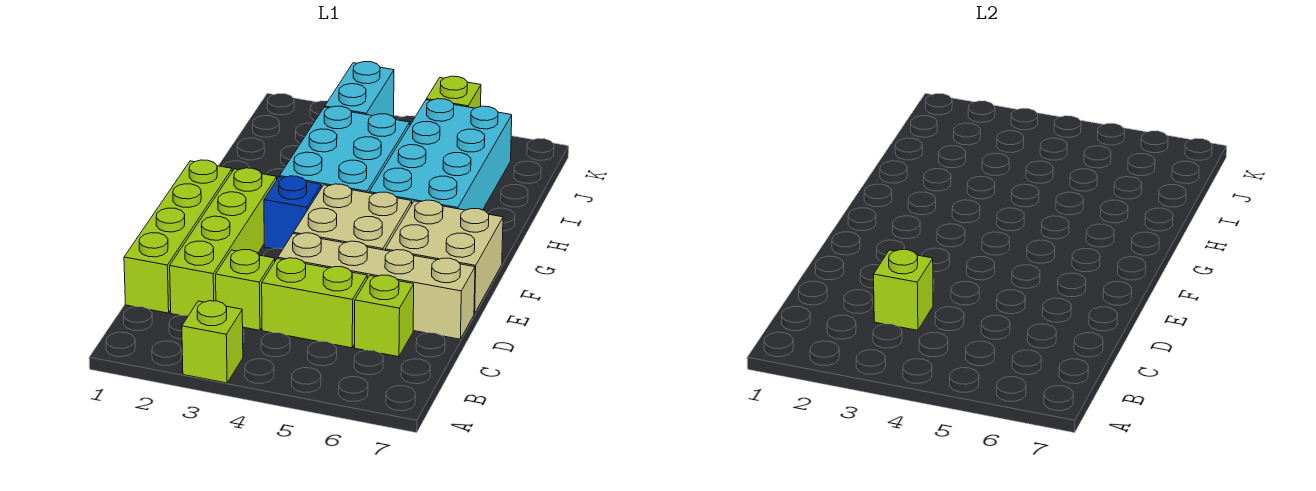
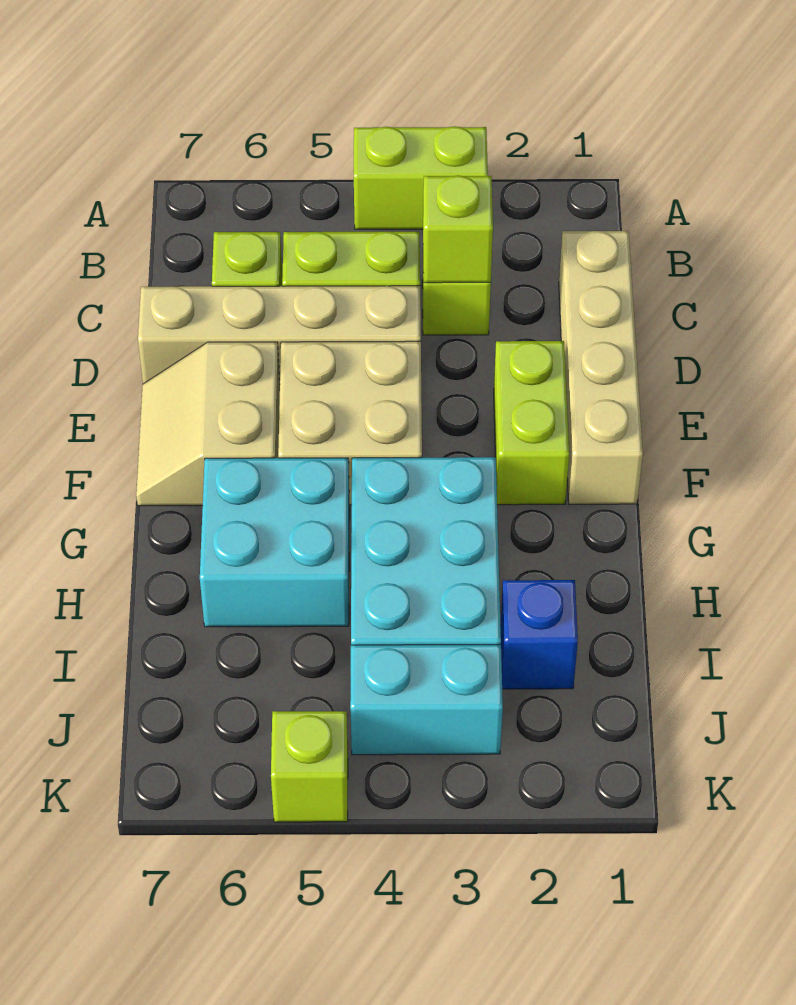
lime 1x1 brick [182,301,243,383] -> lime 1x2 brick [354,126,488,229]
lime 1x4 brick [124,160,232,313] -> tan 1x4 brick [559,231,643,504]
lime 1x4 brick [170,168,277,315] -> lime 1x2 brick [494,341,569,505]
tan 2x2 brick [385,200,503,314] -> tan 2x2 slope [136,342,280,506]
blue 1x1 brick [264,176,321,249] -> blue 1x1 brick moved to [500,580,578,689]
cyan 2x4 brick [369,99,512,210] -> cyan 2x2 brick [200,458,350,627]
cyan 1x2 brick [325,62,394,116] -> cyan 1x2 brick turned to [350,645,503,755]

